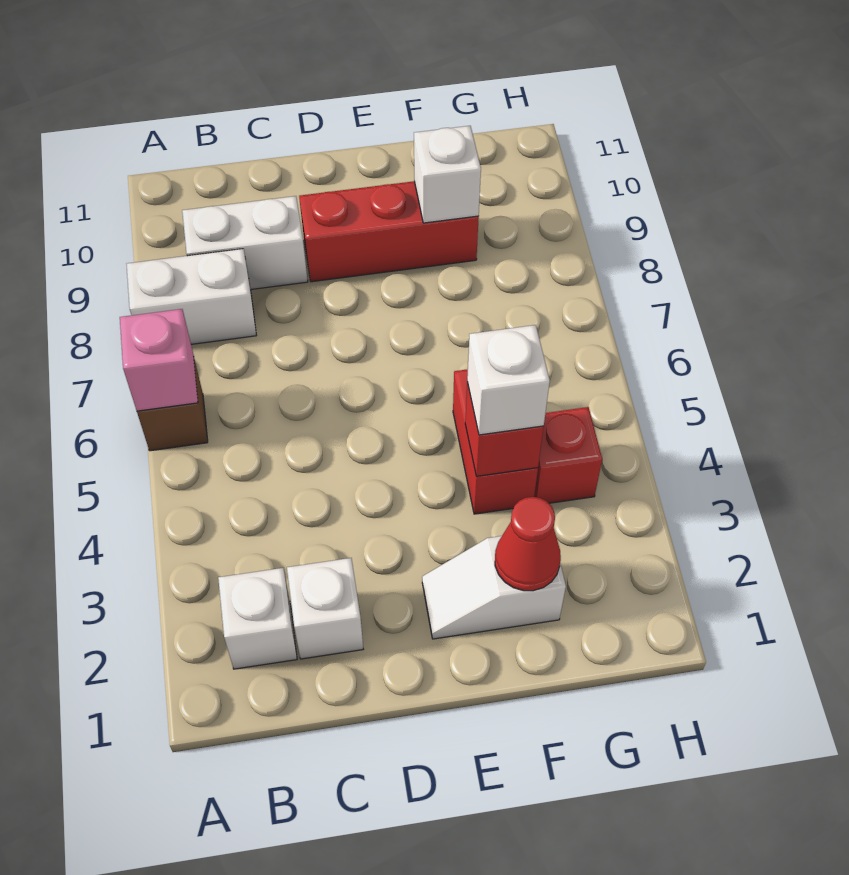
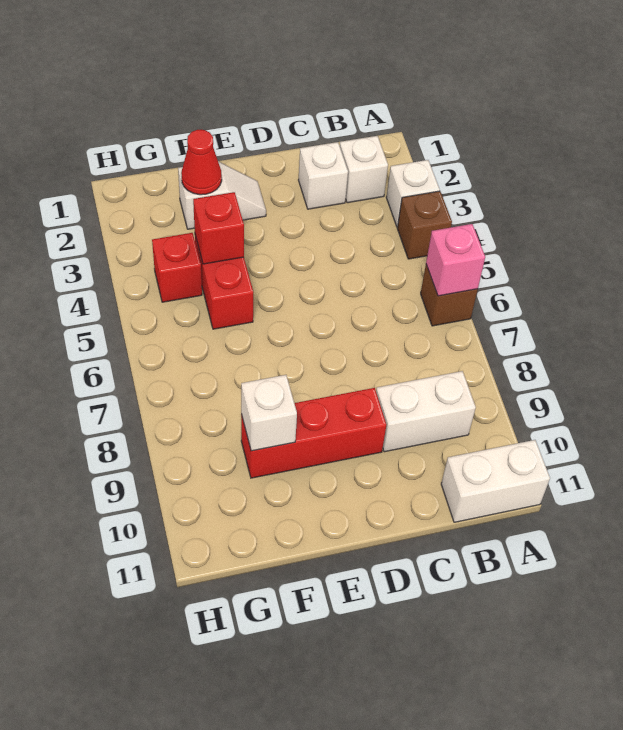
none -> brown 1x1 brick [397,191,452,259]
white 1x2 brick [127,249,256,344] -> white 1x2 brick moved to [441,440,550,522]
white 1x1 brick [467,325,550,435] -> white 1x1 brick moved to [386,160,440,227]

